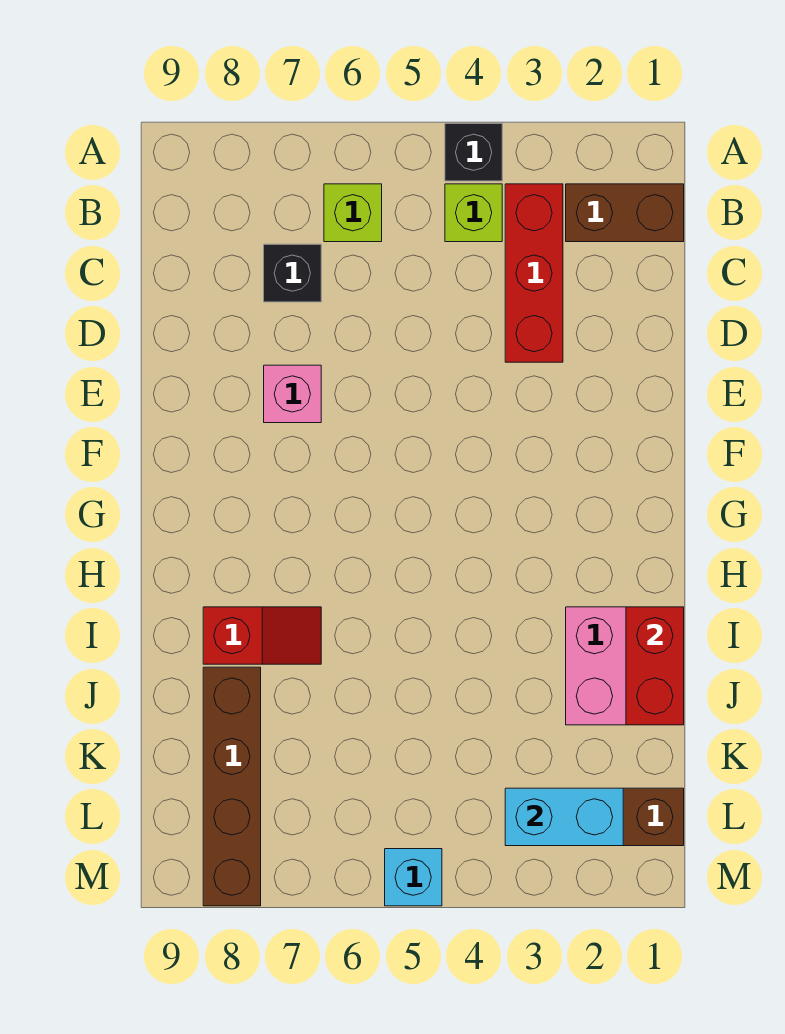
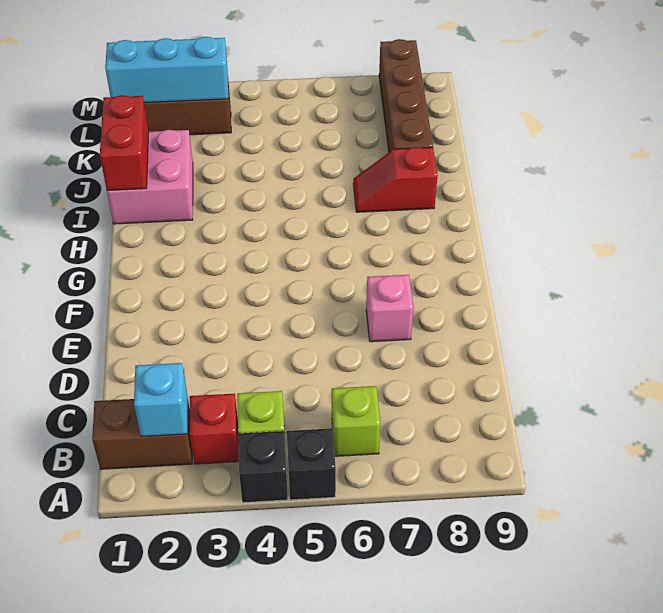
red 1x3 brick [505,184,563,362] -> red 1x1 brick [190,394,239,464]
black 1x1 brick [264,244,321,302] -> black 1x1 brick moved to [287,428,336,500]
cyan 1x2 brick [505,788,623,846] -> cyan 1x3 brick [105,37,228,103]
cyan 1x1 brick [385,849,442,906] -> cyan 1x1 brick moved to [134,363,187,437]

